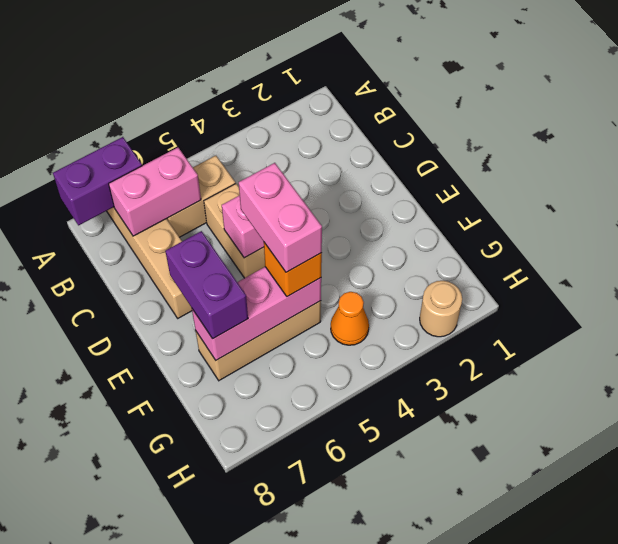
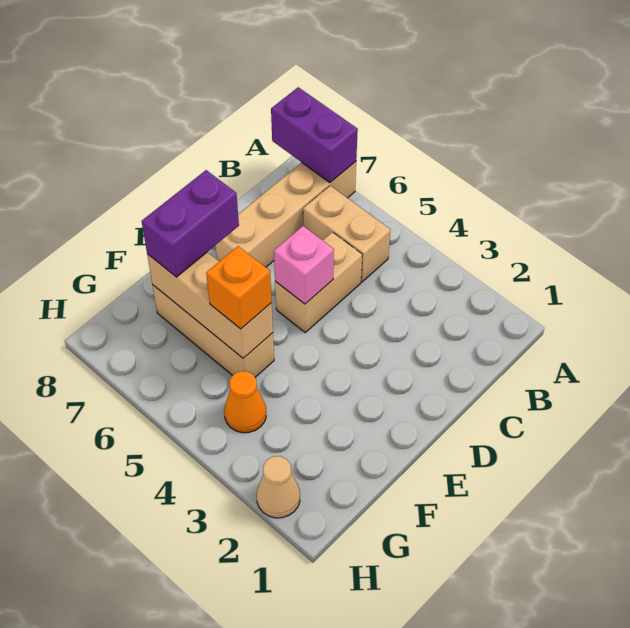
pink 1x2 brick [109,147,201,236] -> none
pink 1x2 brick [239,163,322,272] -> none
pink 1x3 brick [192,267,321,360] -> tan 1x3 brick [147,252,273,358]
tan 1x1 round brick [420,281,462,337] -> tan 1x1 cone [257,456,300,518]

